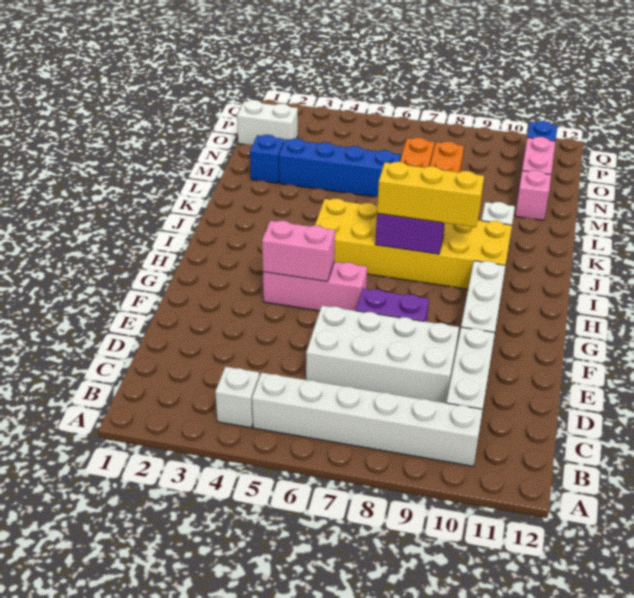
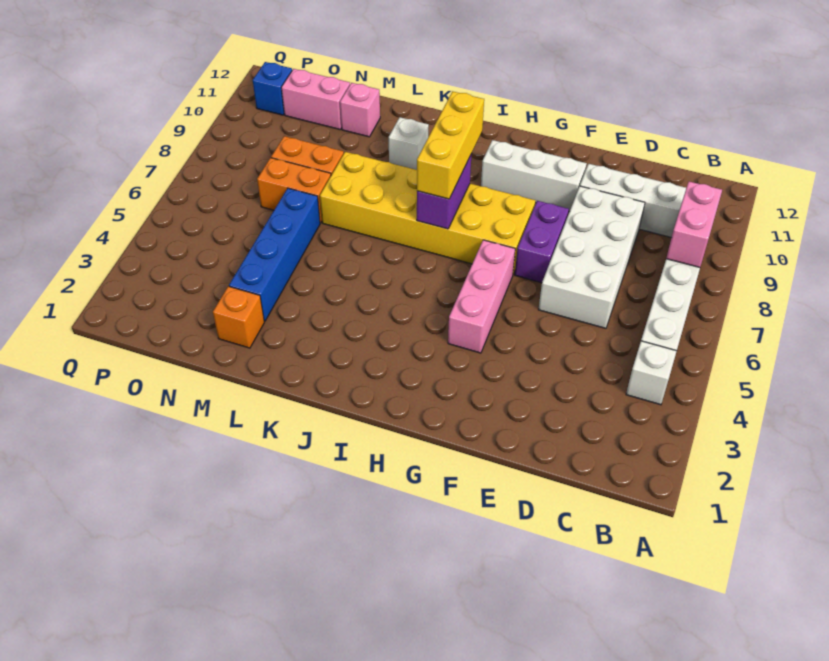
pink 1x2 brick [262,221,335,281] -> pink 1x2 brick moved to [666,182,722,267]
yellow 2x6 brick [315,199,512,289] -> yellow 2x6 brick turned to [320,152,535,274]
blue 1x1 brick [250,135,284,183] -> orange 1x1 brick [213,286,264,348]
white 1x2 brick [237,100,298,145] -> none

